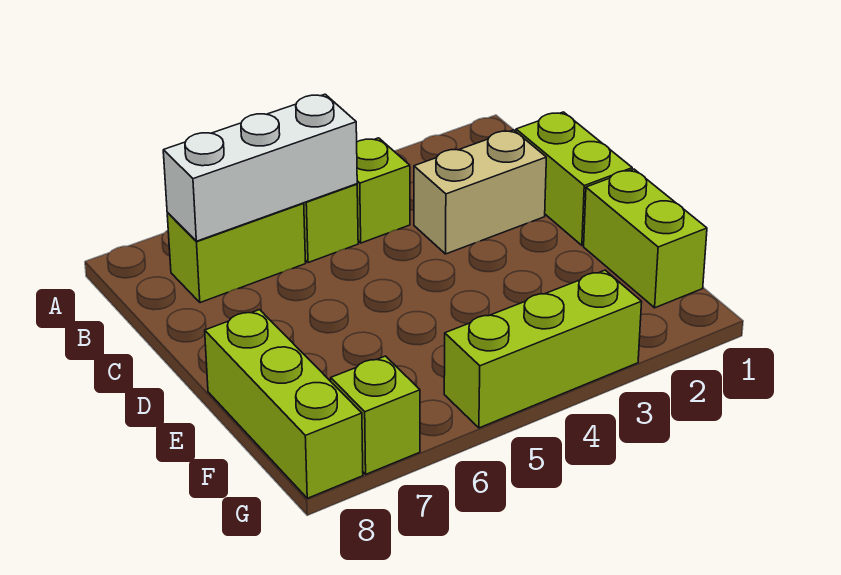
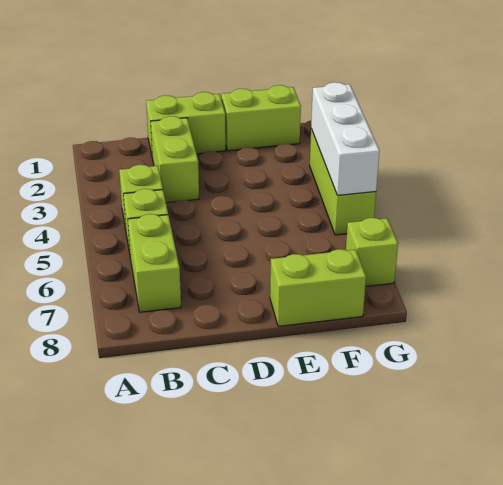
white 1x3 brick [163,94,357,241] -> white 1x3 brick moved to [311,82,379,195]
tan 1x2 brick [414,130,546,254] -> lime 1x2 brick [151,116,199,203]
lime 1x3 brick [205,310,363,498] -> lime 1x2 brick [270,249,366,326]

